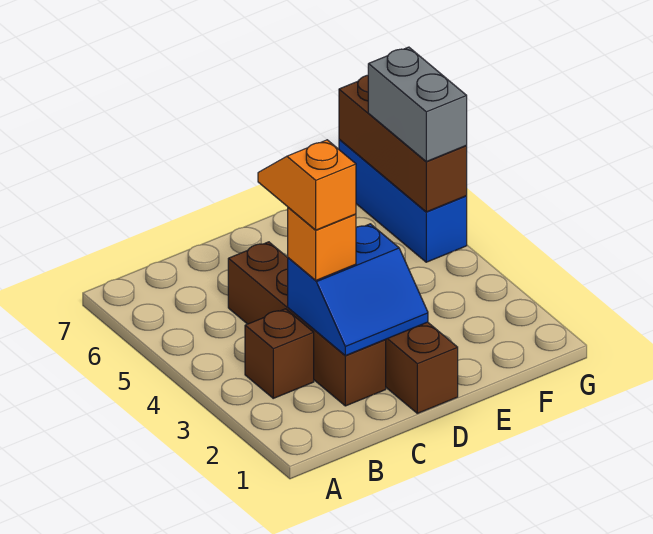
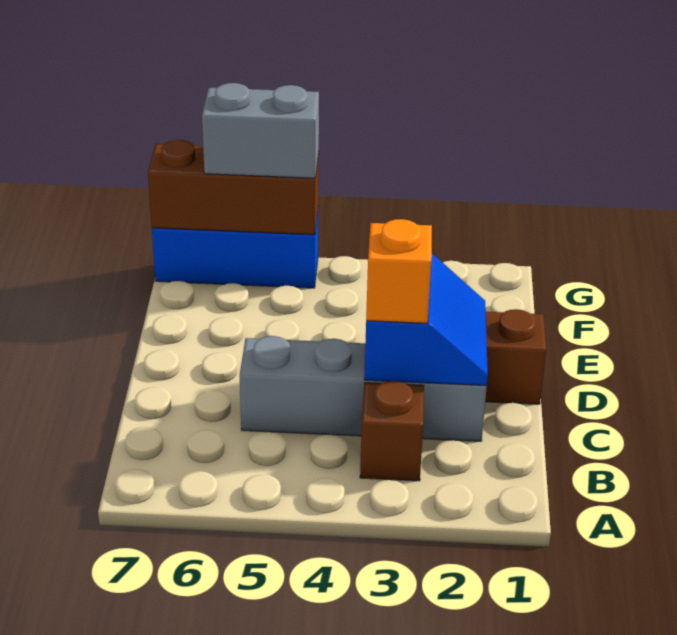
brown 1x4 brick [228,242,386,406] -> grey 1x4 brick [240,336,487,441]
orange 1x2 slope [258,140,356,230] -> none

